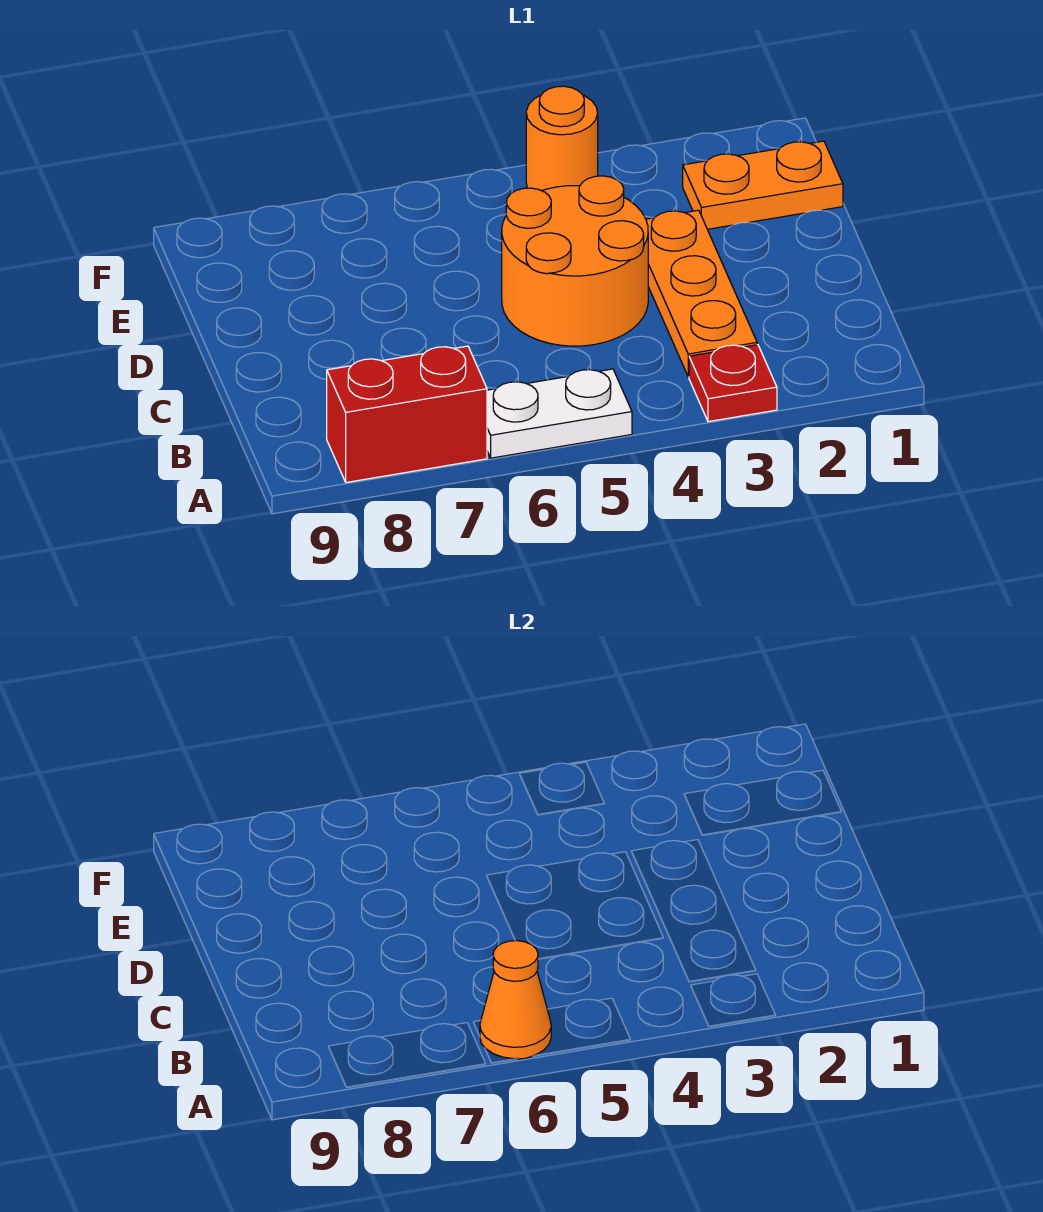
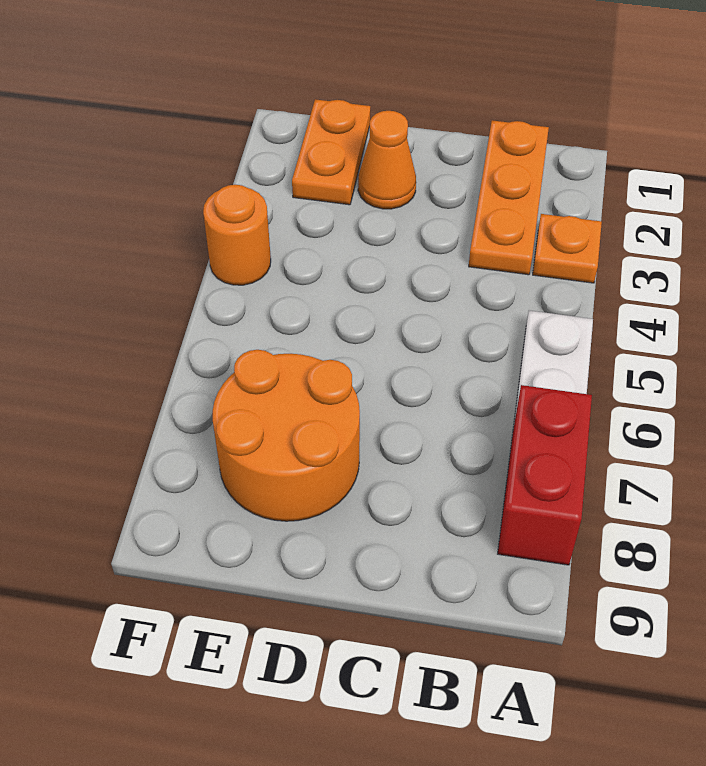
red 1x1 plate [689,345,777,422] -> orange 1x1 plate [533,214,602,283]
orange 1x1 cone [480,941,551,1059] -> orange 1x1 cone moved to [358,111,416,209]
orange 1x3 plate [646,210,757,377] -> orange 1x3 plate turned to [469,120,549,275]
orange 2x2 round brick [502,176,648,346] -> orange 2x2 round brick moved to [213,350,360,521]

